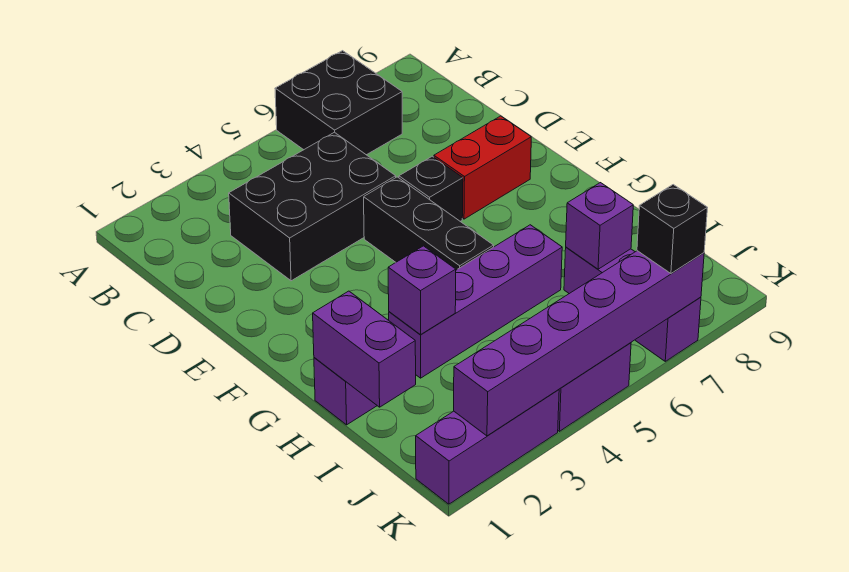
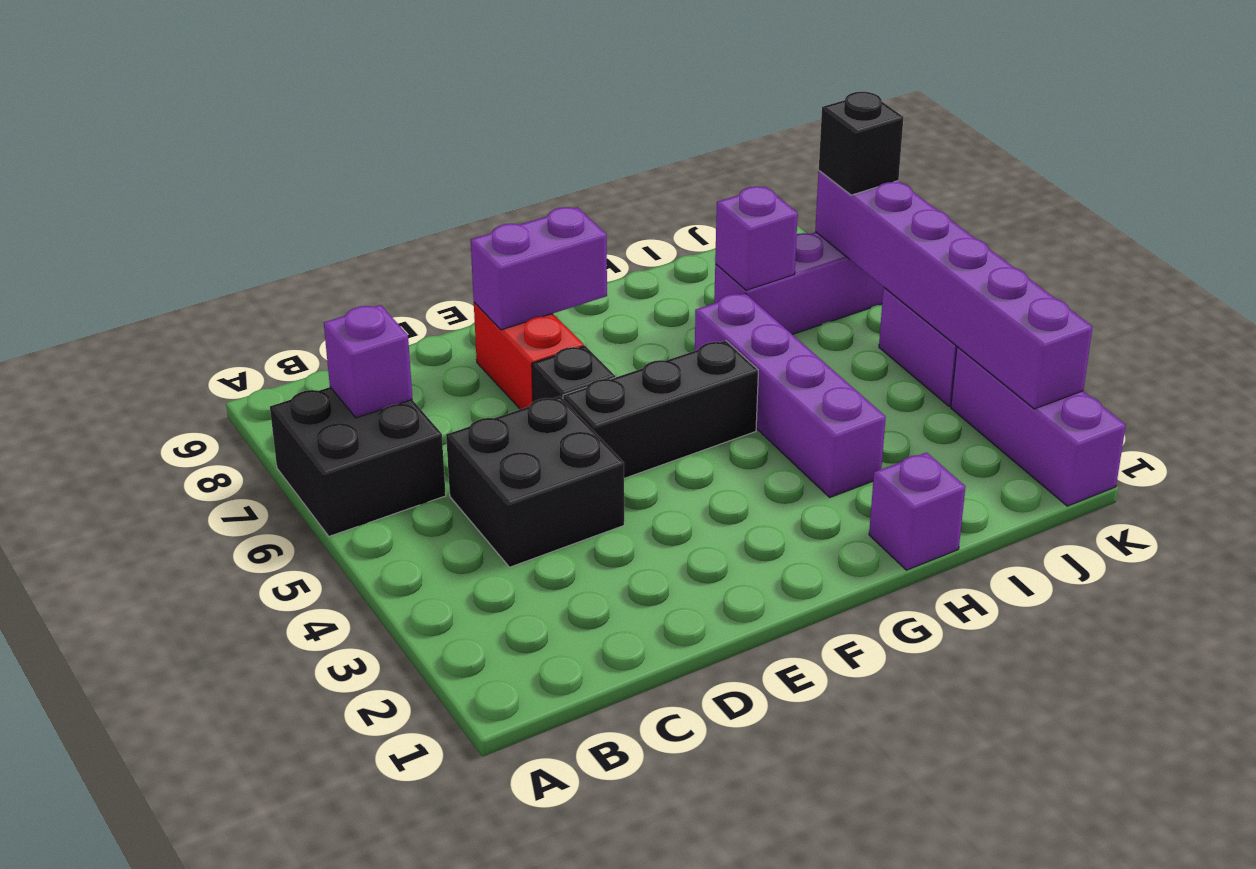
black 2x3 brick [229,132,396,281] -> black 2x2 brick [446,396,624,567]
purple 1x2 brick [313,291,416,407] -> purple 1x2 brick moved to [471,207,607,330]
purple 1x1 brick [388,246,456,335] -> purple 1x1 brick moved to [324,305,412,418]

